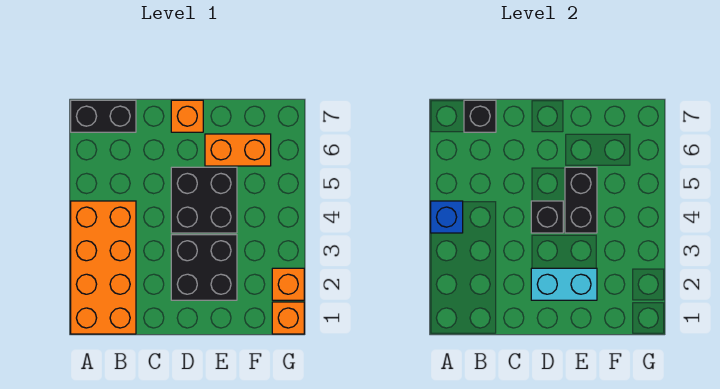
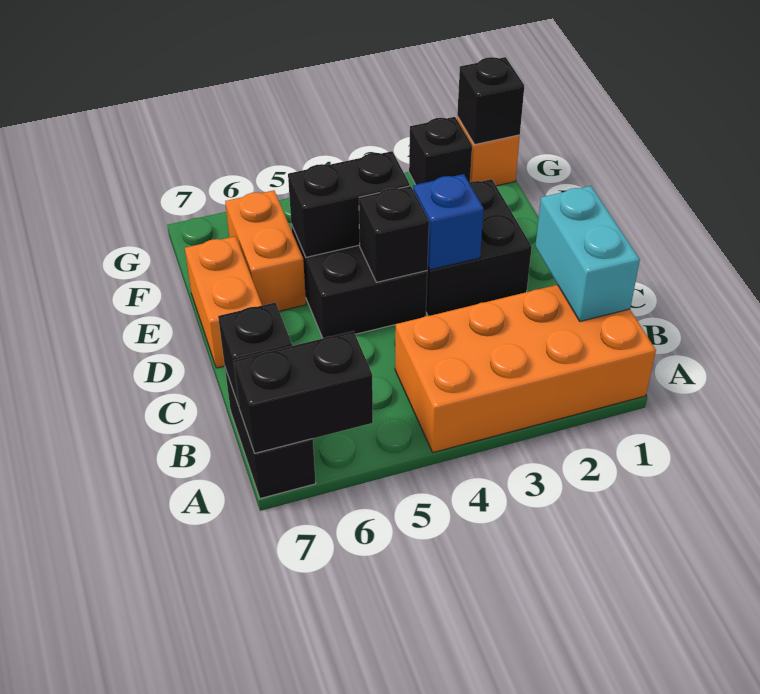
blue 1x1 brick [431,201,463,233] -> blue 1x1 brick moved to [413,174,484,270]
none -> black 1x2 brick [233,331,373,453]
cyan 1x2 brick [531,268,597,300] -> cyan 1x2 brick moved to [535,186,640,321]
orange 1x1 brick [171,100,203,132] -> orange 1x2 brick [185,236,262,368]
none -> black 1x1 brick [457,57,524,144]
orange 1x1 brick [272,268,304,300] -> black 1x1 brick [409,117,472,185]

